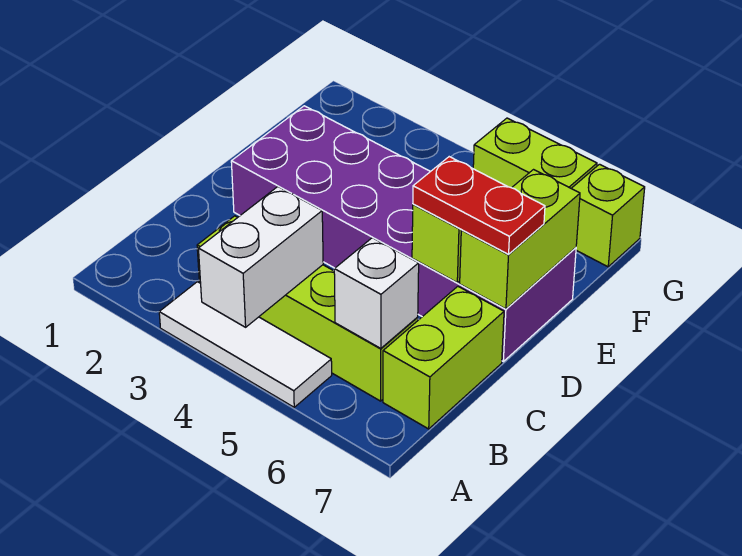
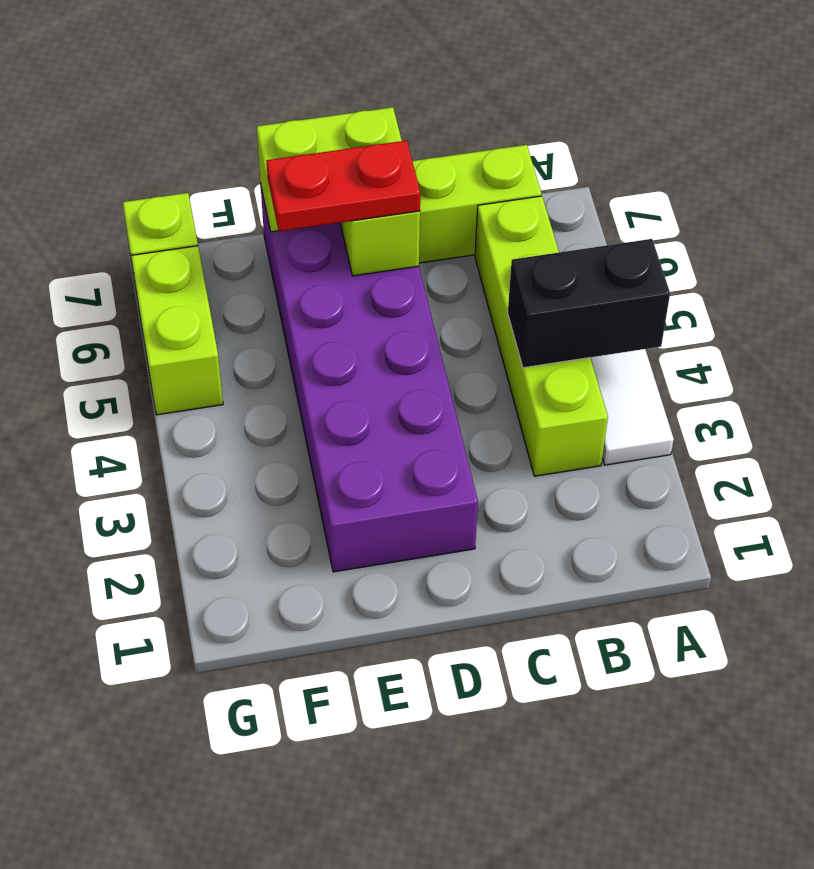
white 1x2 brick [198,187,323,327] -> black 1x2 brick [508,239,670,368]
white 1x1 brick [334,238,419,348] -> none
red 1x2 plate [413,157,545,254] -> red 1x2 plate turned to [267,140,420,231]

